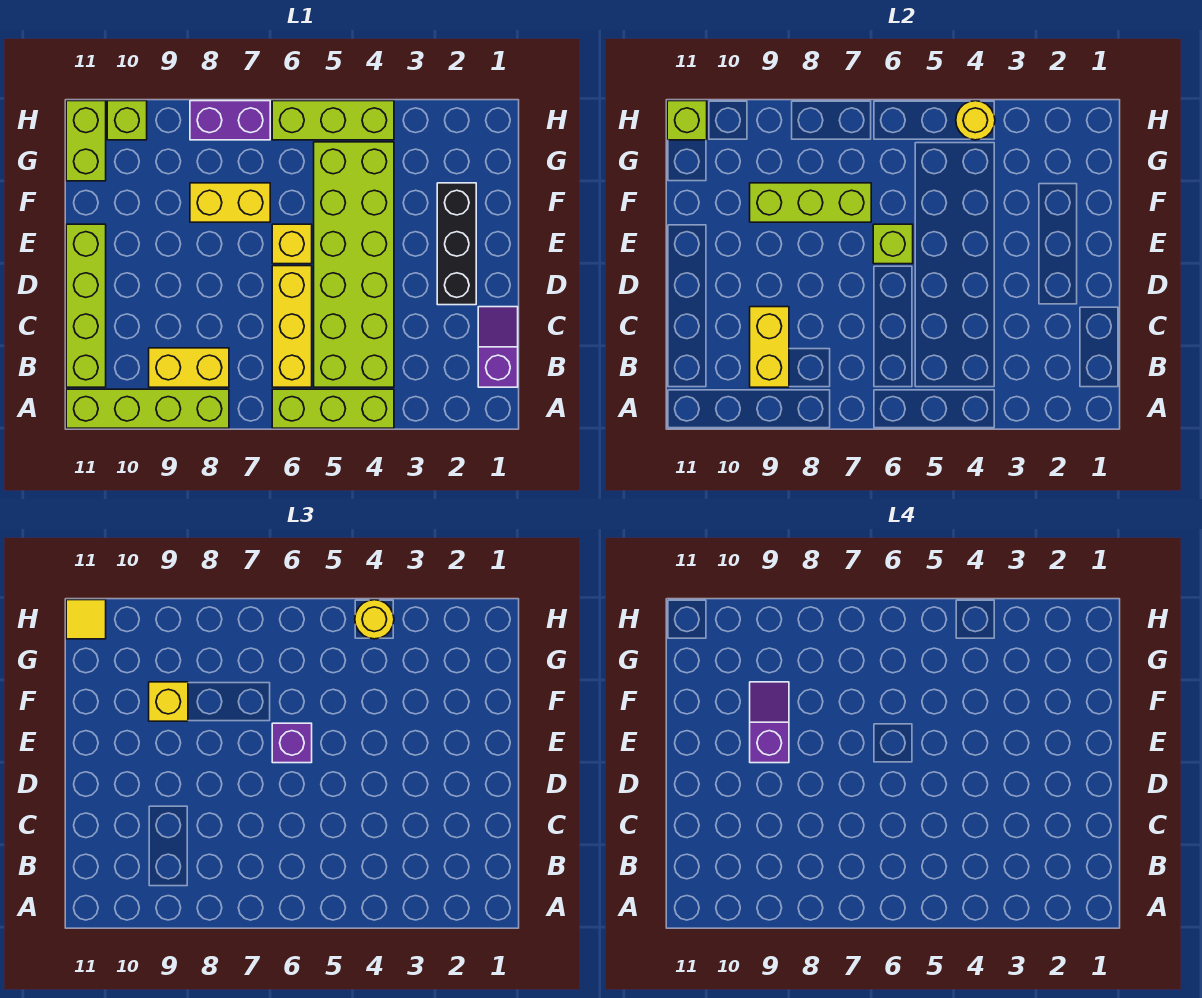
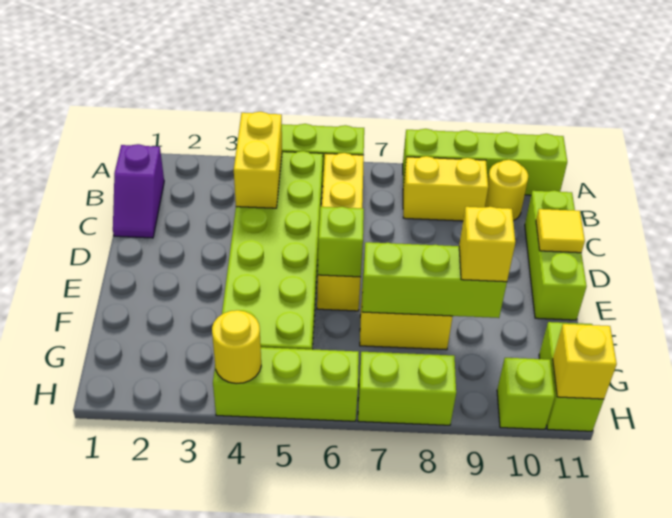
yellow 1x2 brick [750,307,789,387] -> yellow 1x2 brick moved to [234,112,282,208]
lime 1x4 brick [66,224,106,387] -> lime 1x3 brick [525,190,587,320]
black 1x3 brick [437,183,476,305] -> none
purple 1x1 brick [272,723,312,763] -> none
purple 1x2 slope [750,682,789,763] -> none
yellow 1x1 round brick [355,600,394,639] -> yellow 1x1 round brick moved to [485,160,528,221]
purple 1x2 brick [190,101,270,140] -> lime 1x2 brick [358,352,456,425]
lime 1x1 brick [667,101,707,140] -> yellow 1x1 brick [553,324,617,399]
yellow 1x1 tile [66,600,106,639] -> yellow 1x1 tile moved to [536,209,585,253]

